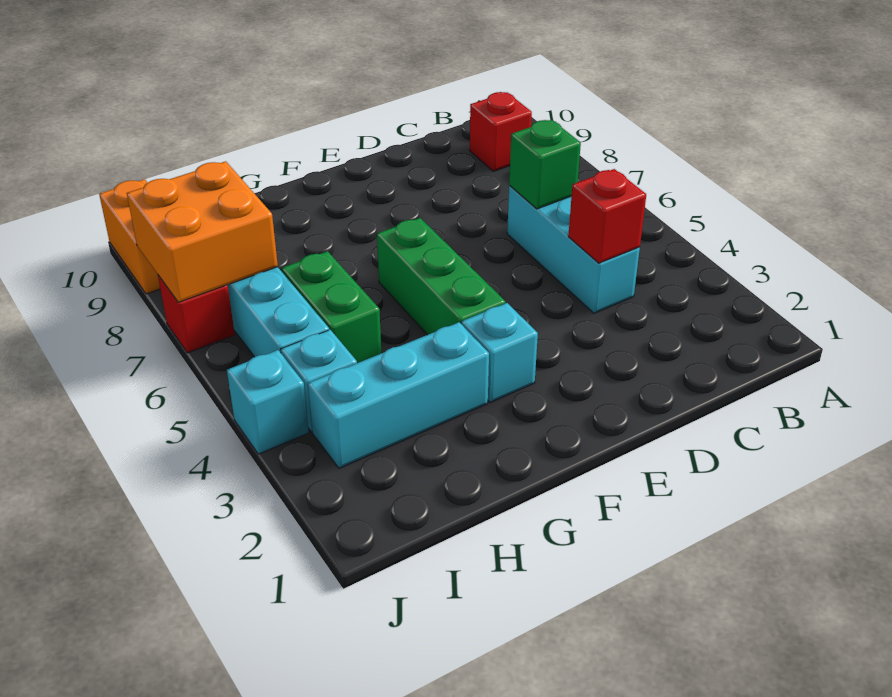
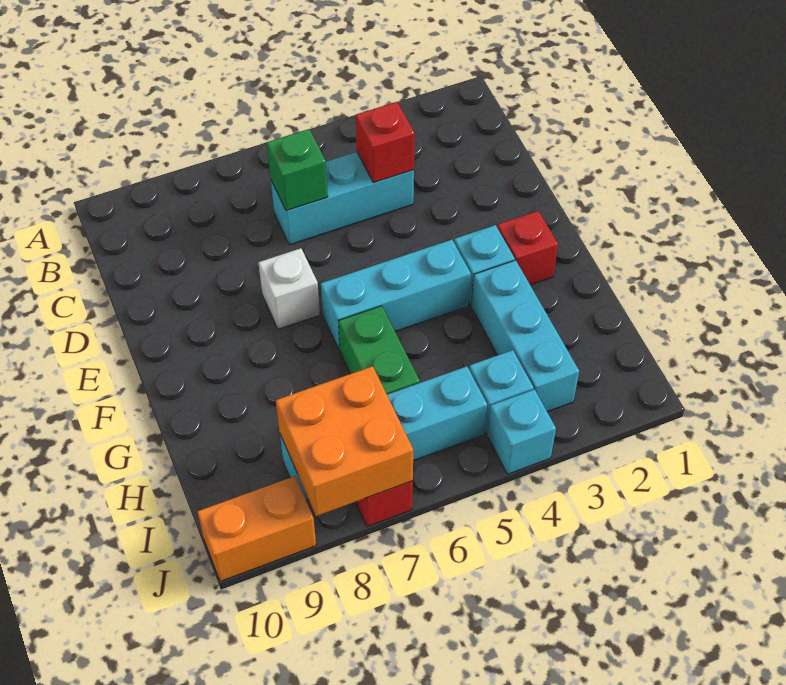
red 1x1 brick [470,92,532,171] -> red 1x1 brick moved to [497,211,558,285]
none -> white 1x1 brick [258,248,320,329]
green 1x3 brick [377,218,506,335] -> cyan 1x3 brick [321,240,471,351]
green 1x2 brick [282,251,381,363] -> green 1x2 brick turned to [339,306,420,394]

